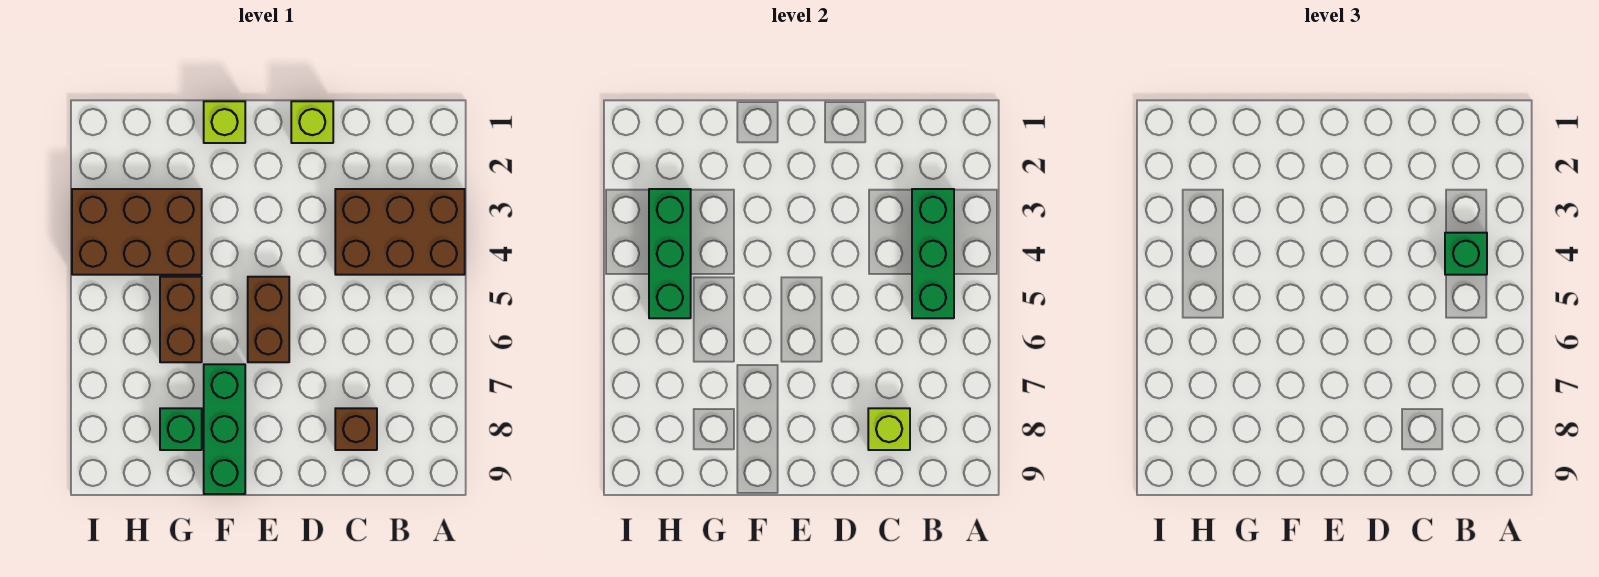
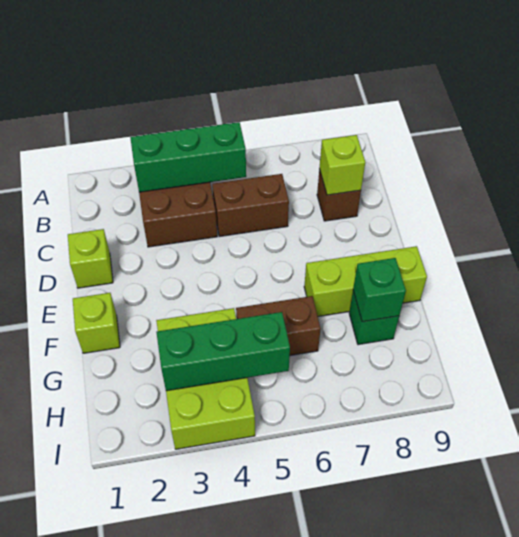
green 1x1 brick [1445,233,1487,275] -> green 1x1 brick moved to [353,258,406,322]
brown 1x2 brick [248,277,289,362] -> brown 1x2 brick moved to [212,174,289,237]
green 1x3 brick [204,364,245,494] -> lime 1x3 brick [304,246,427,316]
brown 2x3 brick [72,189,202,275] -> lime 2x3 brick [156,308,255,449]

